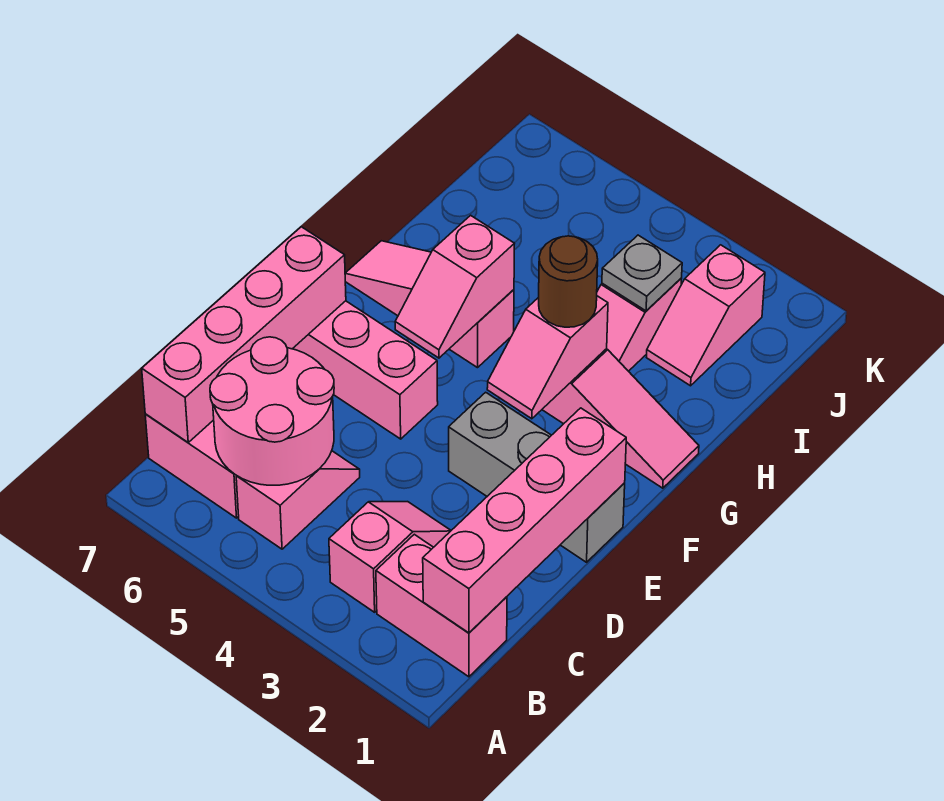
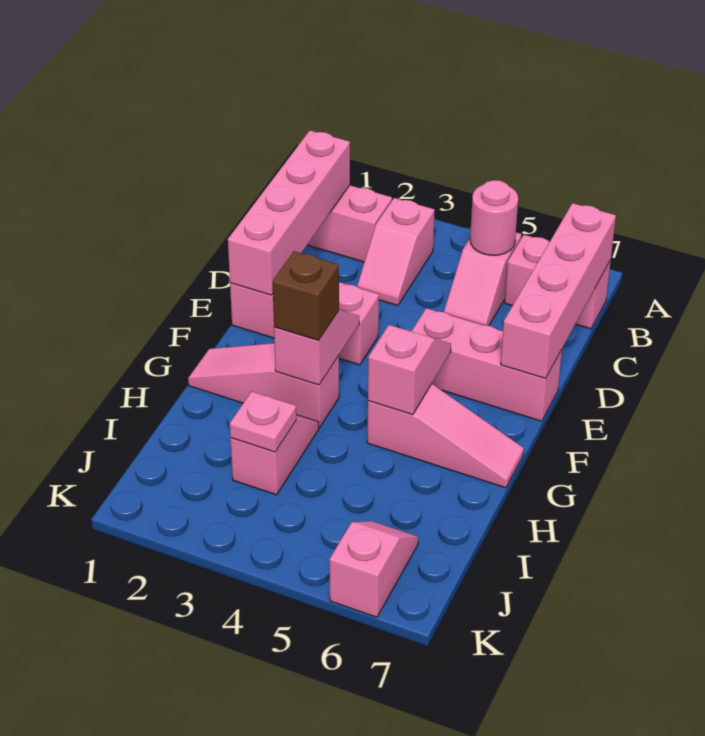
pink 2x2 round brick [210,337,334,485] -> pink 1x1 round brick [470,180,518,255]
grey 1x3 brick [449,392,625,562] -> pink 1x3 brick [230,282,379,365]
brown 1x1 round brick [539,236,598,327] -> brown 1x1 brick [273,251,339,341]
pink 1x2 slope [647,245,765,386] -> pink 1x2 slope moved to [330,521,418,617]
grey 1x1 plate [602,235,682,311] -> pink 1x1 plate [230,392,296,452]

